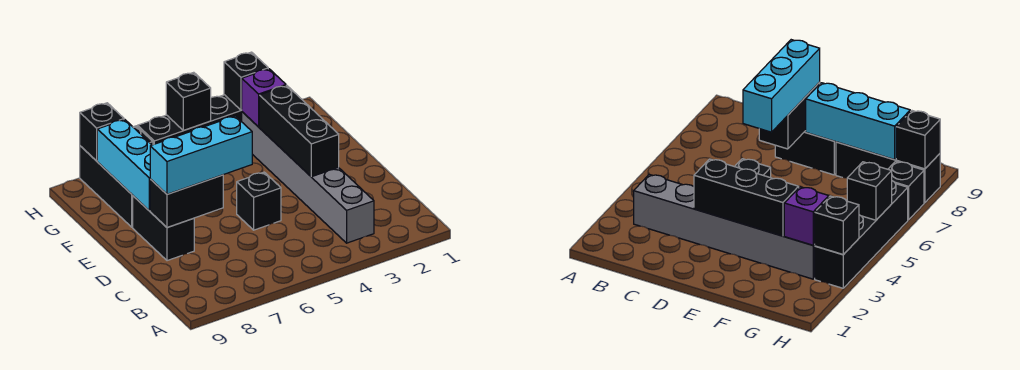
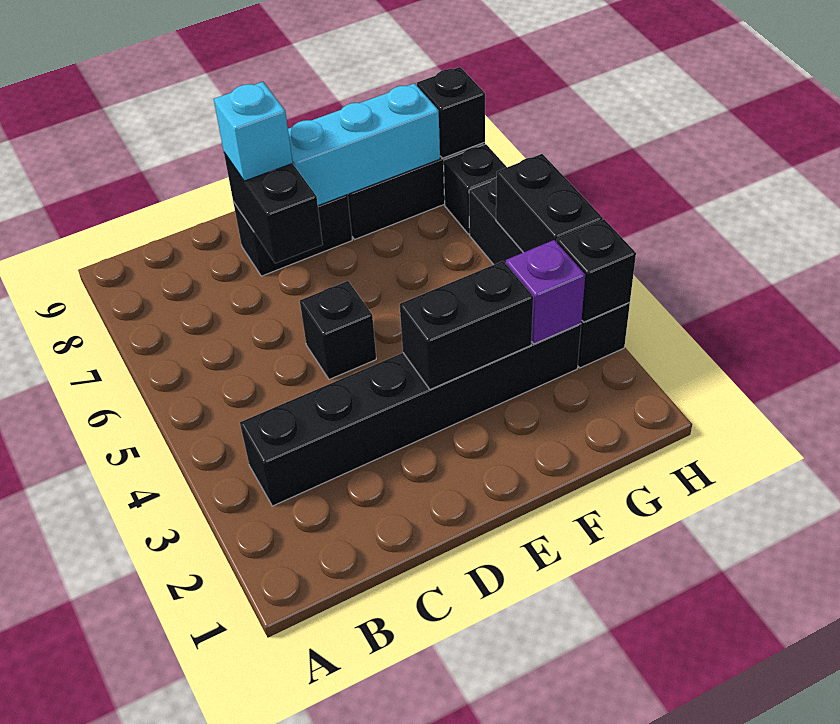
grey 1x6 brick [242,112,374,243] -> black 1x6 brick [240,324,581,506]
black 1x3 brick [259,85,339,177] -> black 1x2 brick [400,261,533,389]
cyan 1x3 brick [150,116,252,194] -> cyan 1x1 brick [214,82,293,181]
black 1x1 brick [166,72,211,131] -> black 1x2 brick [496,154,603,253]

